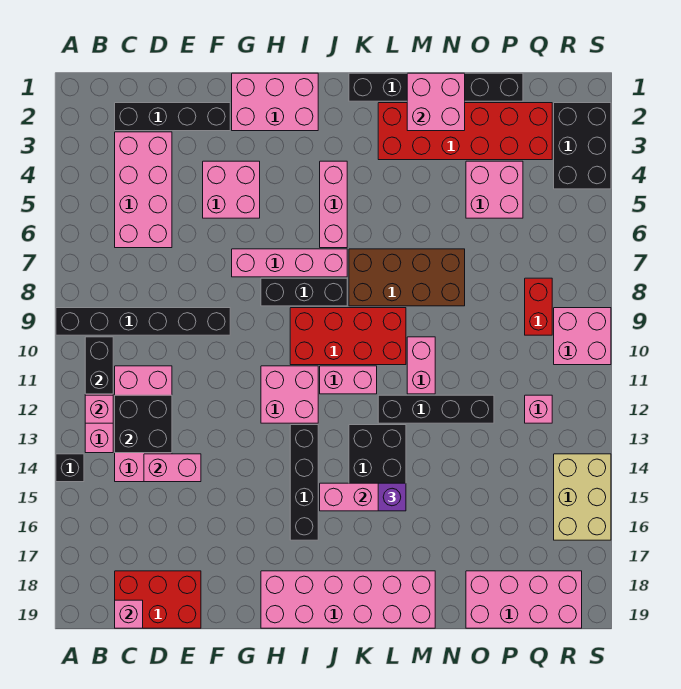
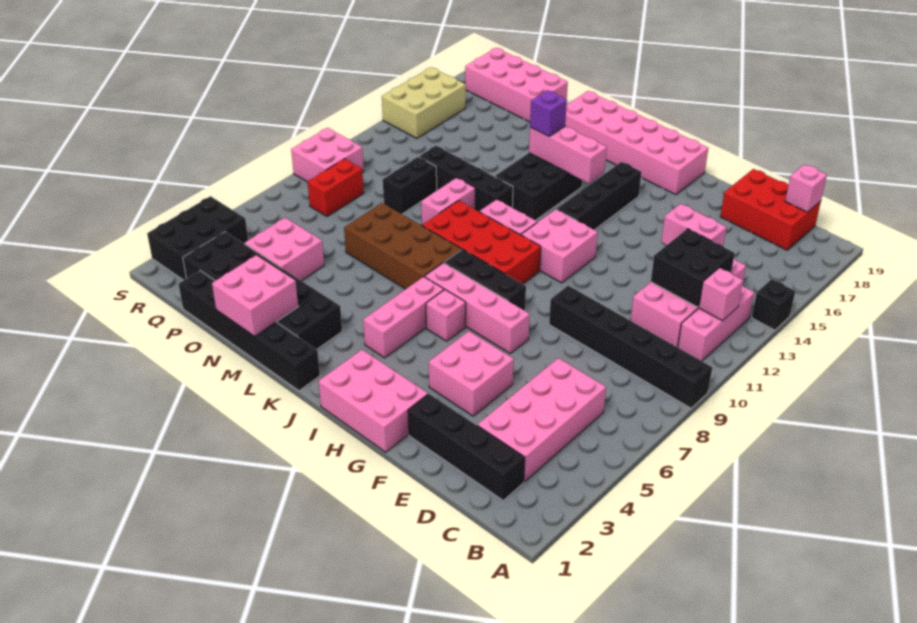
black 1x2 brick [85,337,113,394] -> black 1x2 brick moved to [383,157,437,214]
red 2x6 brick [378,103,552,160] -> black 2x6 brick [183,232,342,349]
pink 1x1 brick [525,395,552,423] -> pink 1x1 brick moved to [426,290,466,341]

